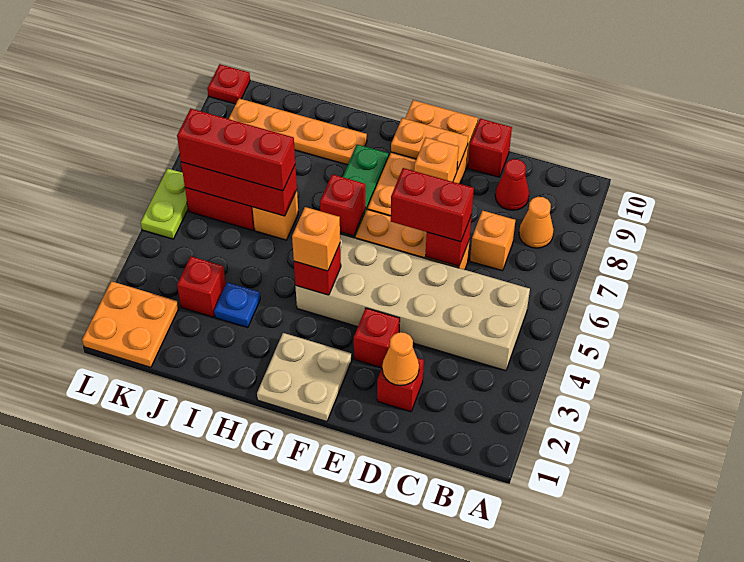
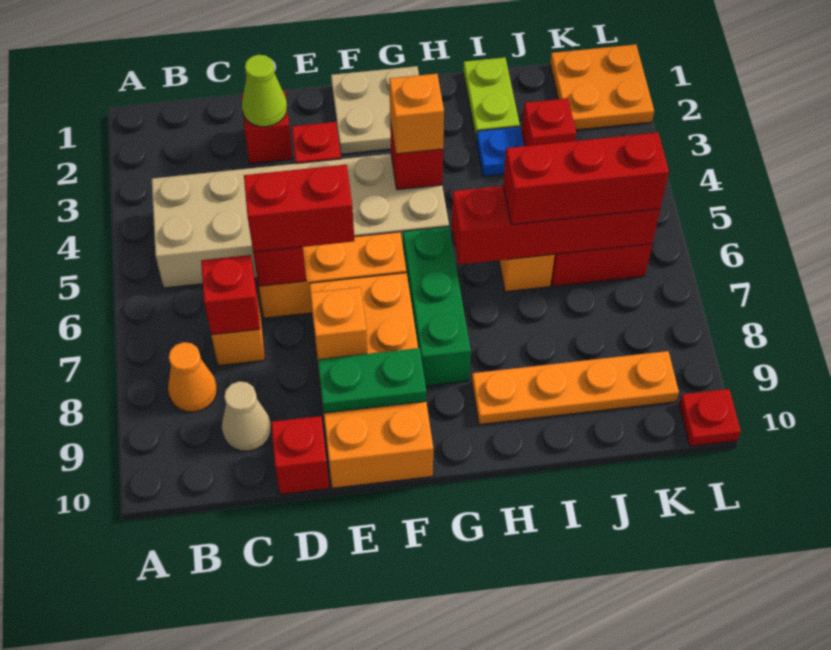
red 1x1 cone [495,159,529,210] -> tan 1x1 cone [222,381,271,451]
orange 1x1 cone [382,332,419,386] -> lime 1x1 cone [242,55,287,127]
orange 1x2 plate [391,118,468,170] -> green 1x2 plate [318,348,426,413]
red 1x1 brick [320,174,365,236] -> red 1x1 brick moved to [201,255,260,335]
red 1x3 brick [181,162,297,216] -> red 1x4 brick [452,186,660,265]
lime 1x2 plate [141,169,188,239] -> lime 1x2 plate moved to [463,57,520,140]

